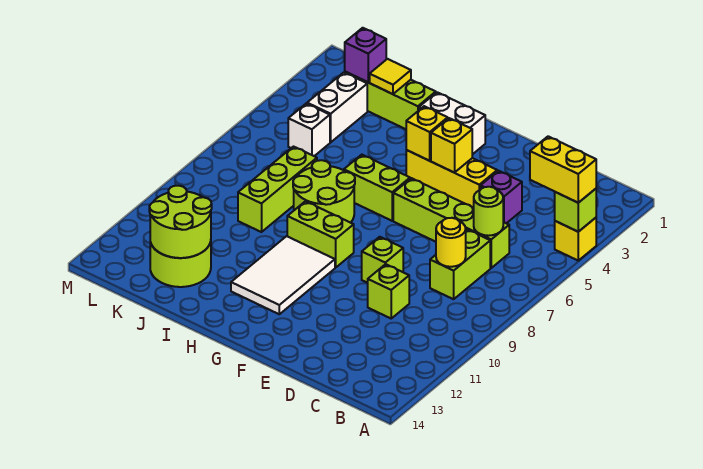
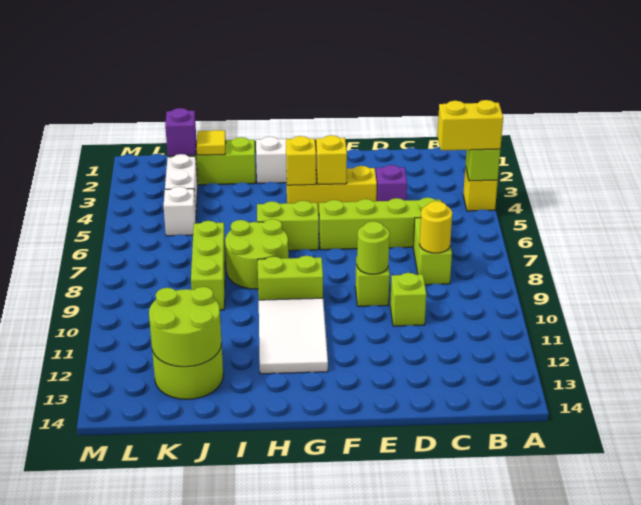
lime 1x1 round brick [474,187,503,236] -> lime 1x1 round brick moved to [357,221,390,274]

